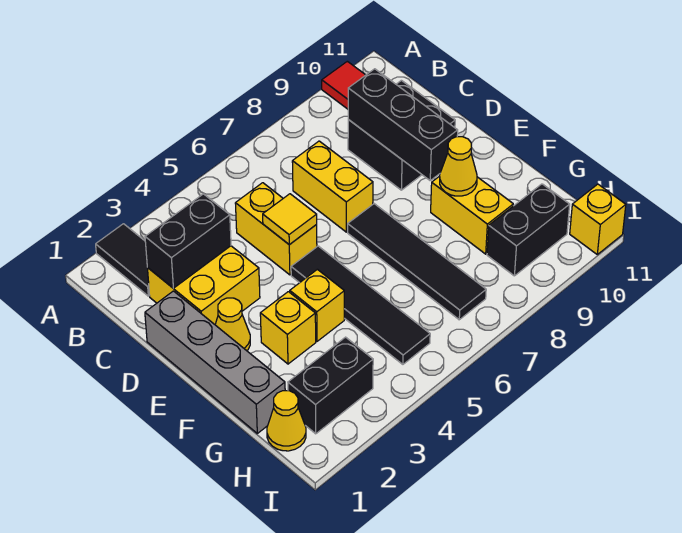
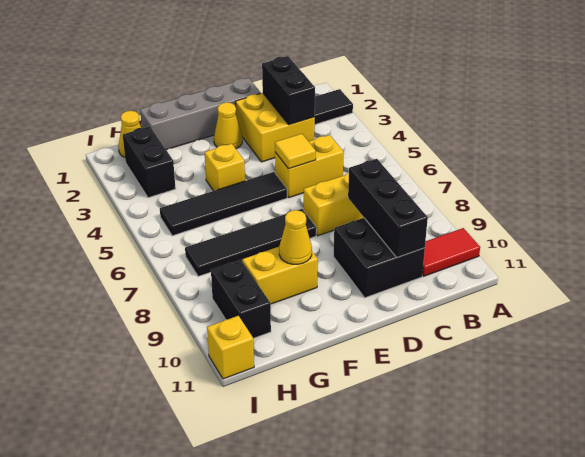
black 1x3 brick [348,69,458,180] -> black 1x3 brick turned to [348,159,428,257]
yellow 1x1 brick [260,292,316,364] -> none

